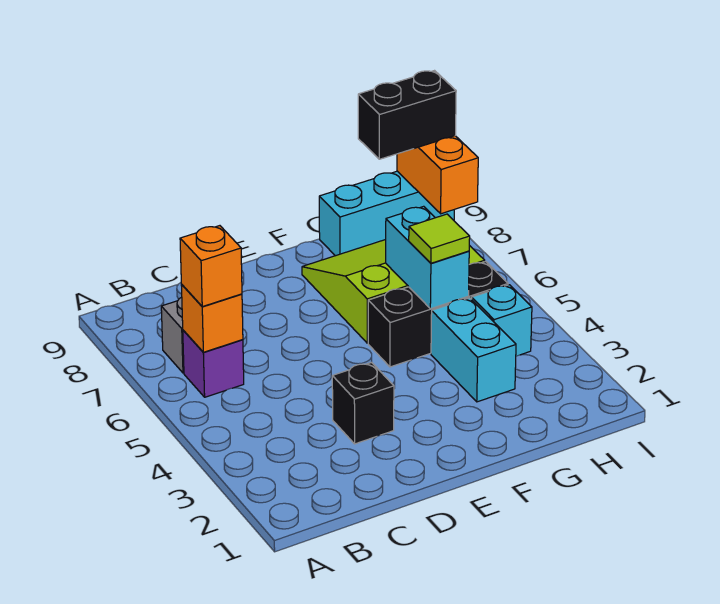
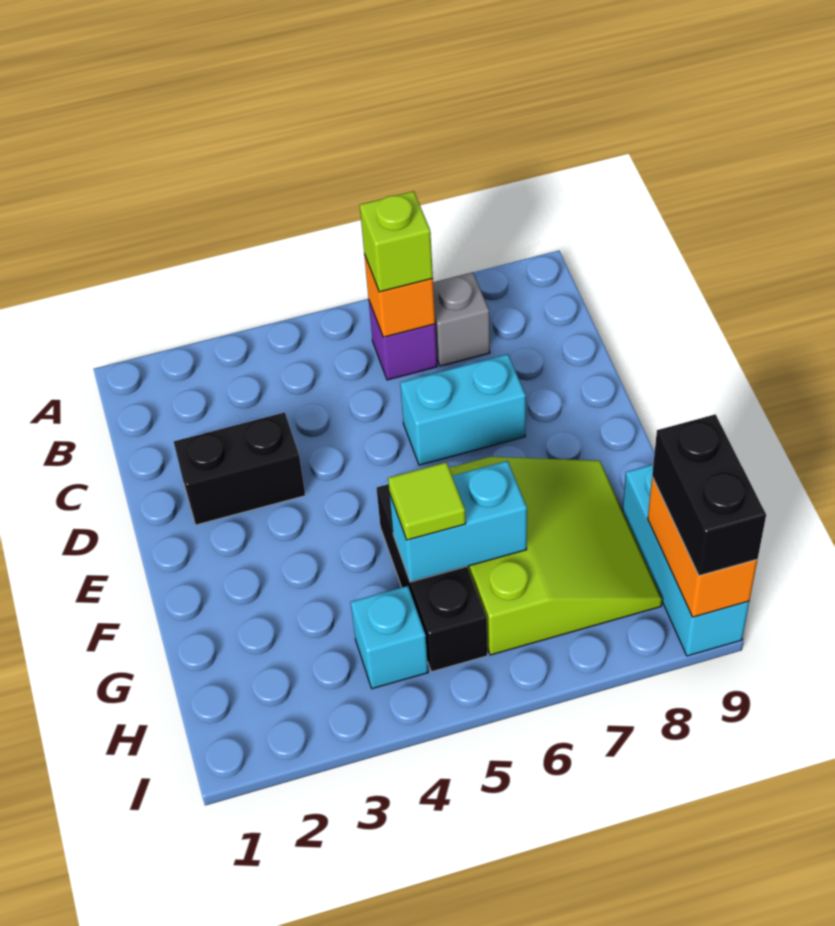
orange 1x1 brick [180,226,242,307] -> lime 1x1 brick [360,191,433,292]
black 1x1 brick [332,362,394,444] -> black 1x2 brick [174,412,305,525]
cyan 1x2 brick [431,298,516,402] -> cyan 1x2 brick moved to [400,354,526,465]
orange 1x2 brick [397,136,478,214] -> orange 1x2 brick turned to [648,477,757,617]

